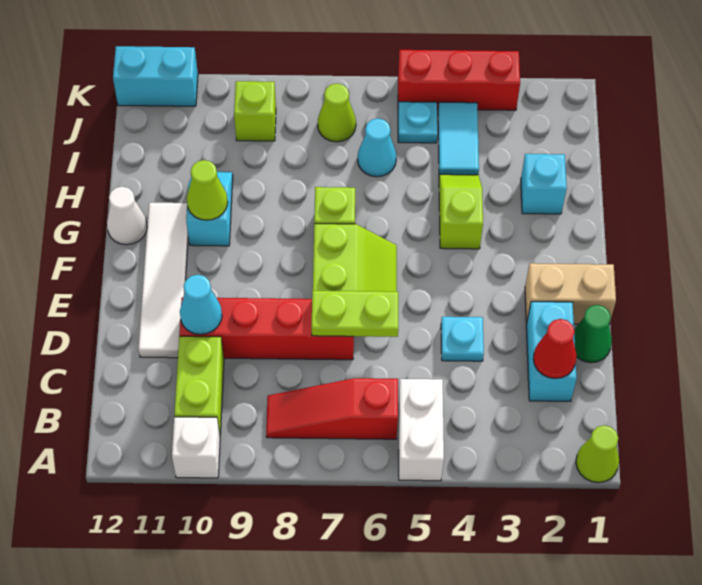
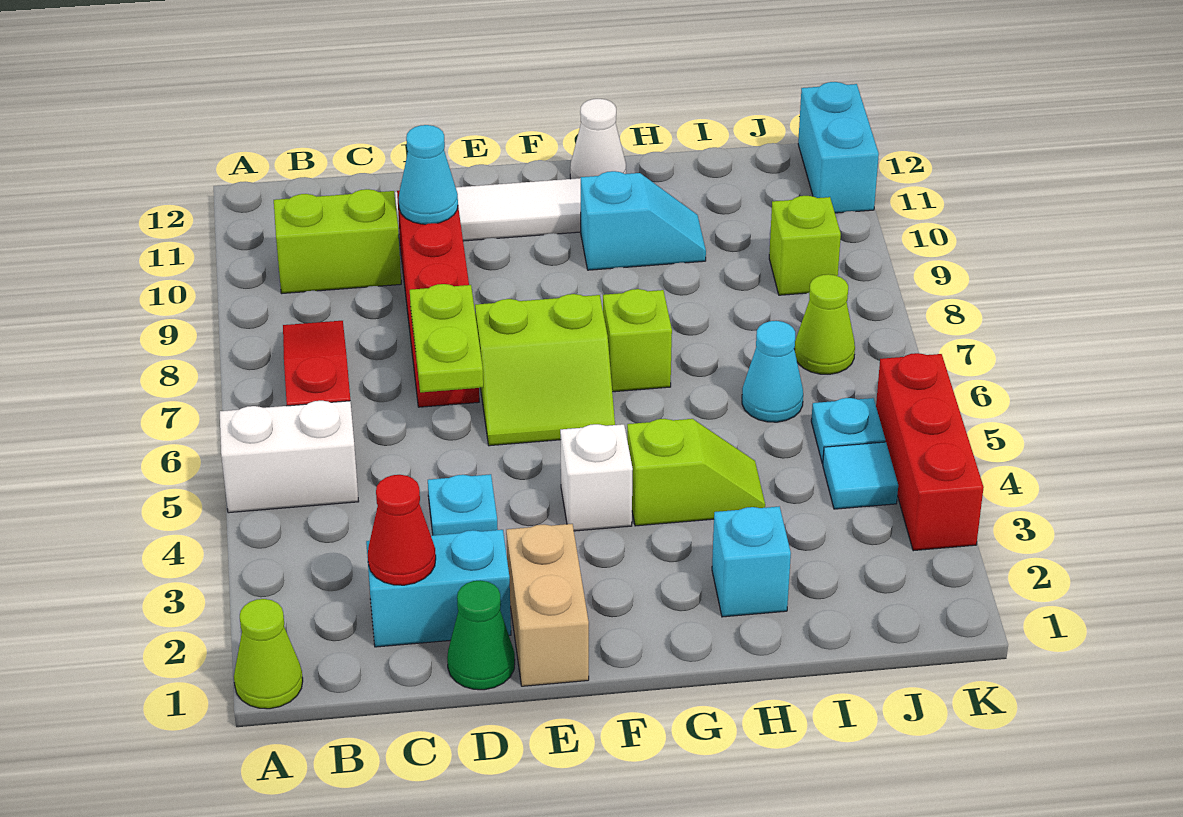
white 1x1 brick [172,417,220,478] -> white 1x1 brick moved to [560,424,633,531]
lime 1x1 cone [187,160,228,220] -> none
cyan 1x2 tile [438,102,479,175] -> cyan 1x1 tile [823,442,898,509]

